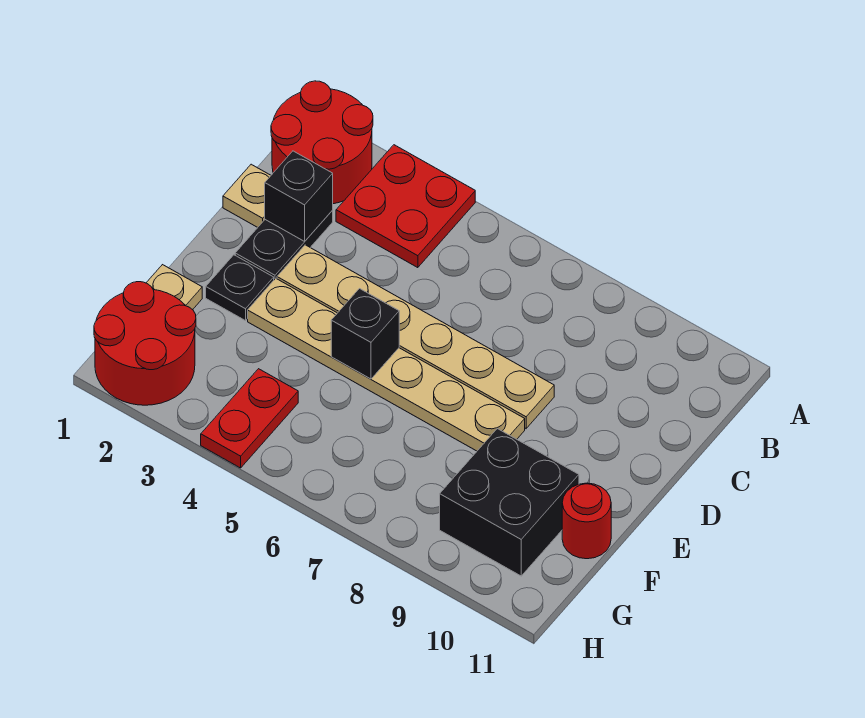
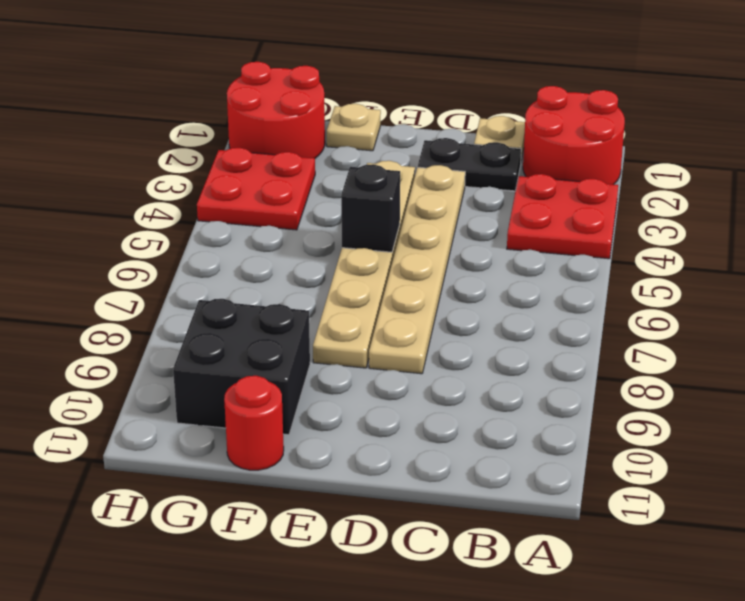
black 1x1 brick [265,151,333,241] -> none
black 1x1 plate [206,255,274,321] -> none
red 1x2 plate [201,369,298,468] -> red 2x2 plate [197,148,315,230]

